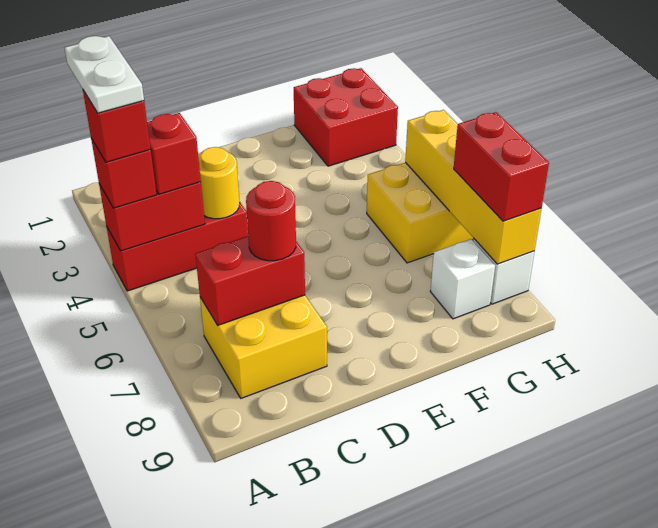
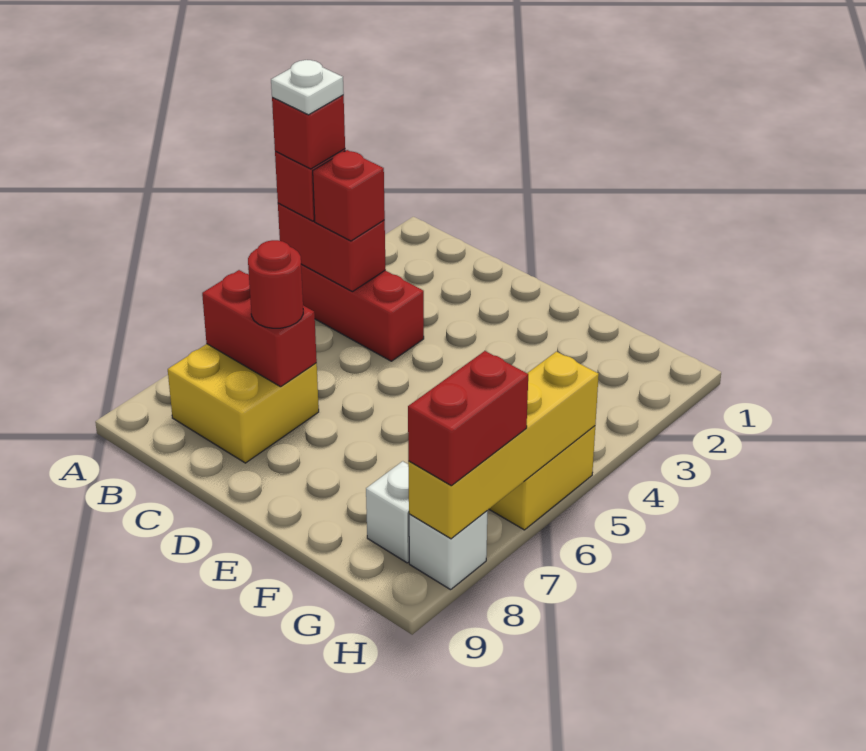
white 1x2 plate [65,36,144,113] -> white 1x1 plate [271,60,344,115]
yellow 1x1 round brick [198,147,240,219] -> none
red 2x2 brick [294,68,398,166] -> none

